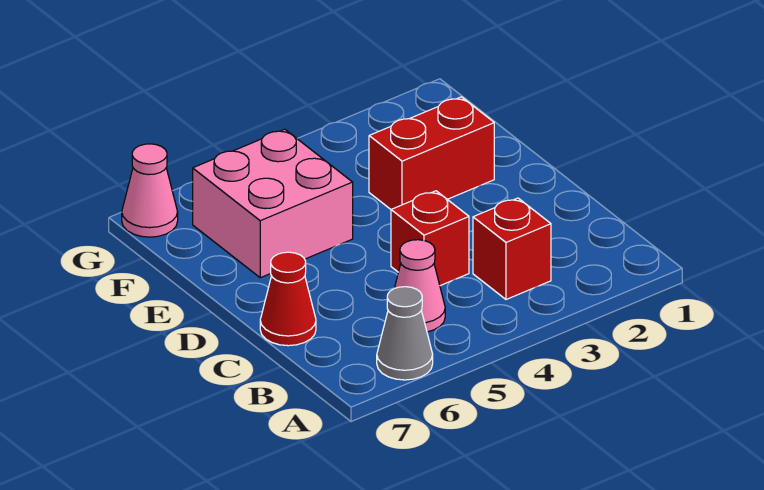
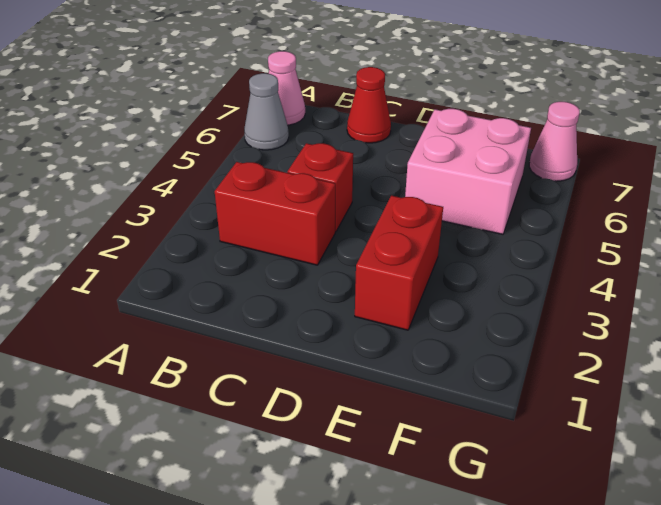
red 1x1 brick [473,198,551,299] -> red 1x2 brick [215,162,335,265]
pink 1x1 cone [395,240,445,332] -> pink 1x1 cone moved to [268,51,305,125]

